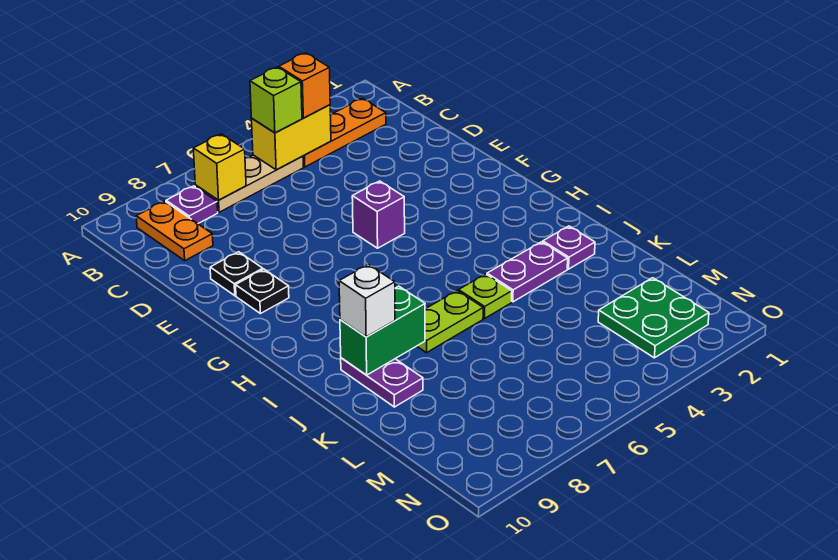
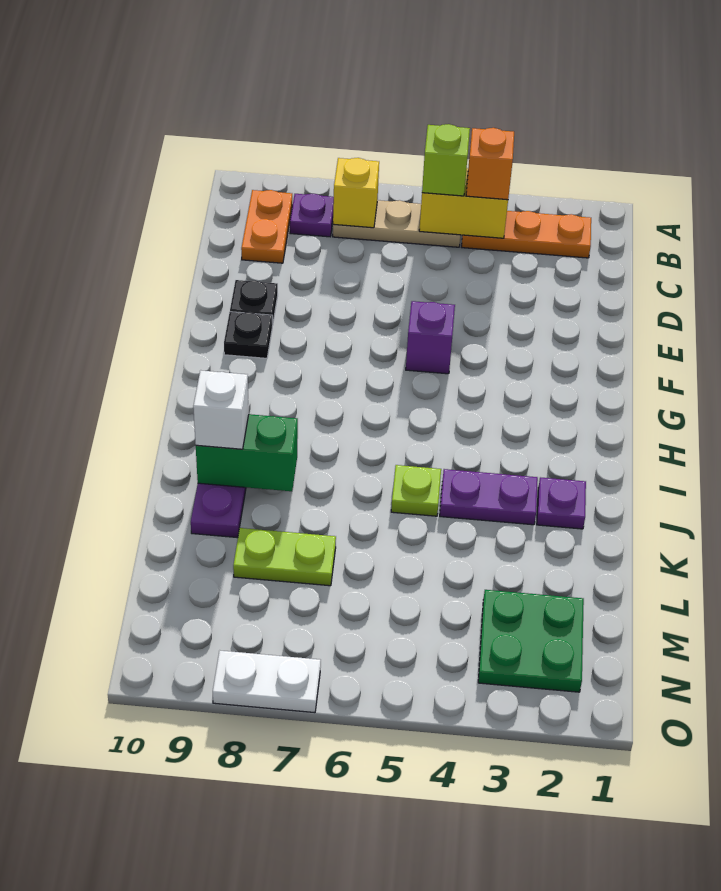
lime 1x2 plate [417,291,483,353] -> lime 1x2 plate moved to [233,528,336,586]
none -> white 1x2 plate [213,651,321,713]

